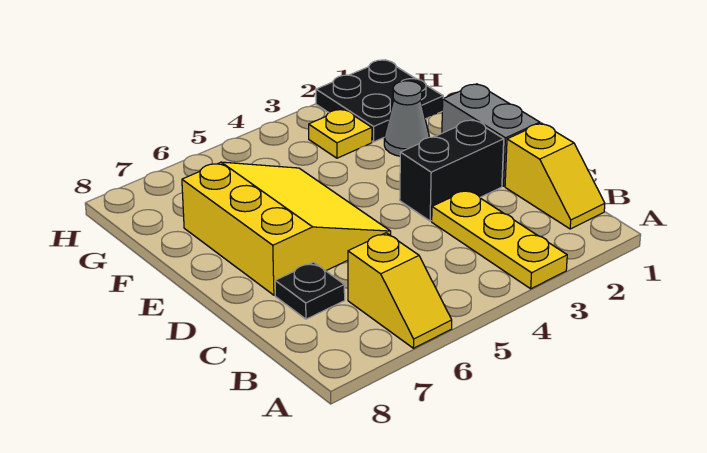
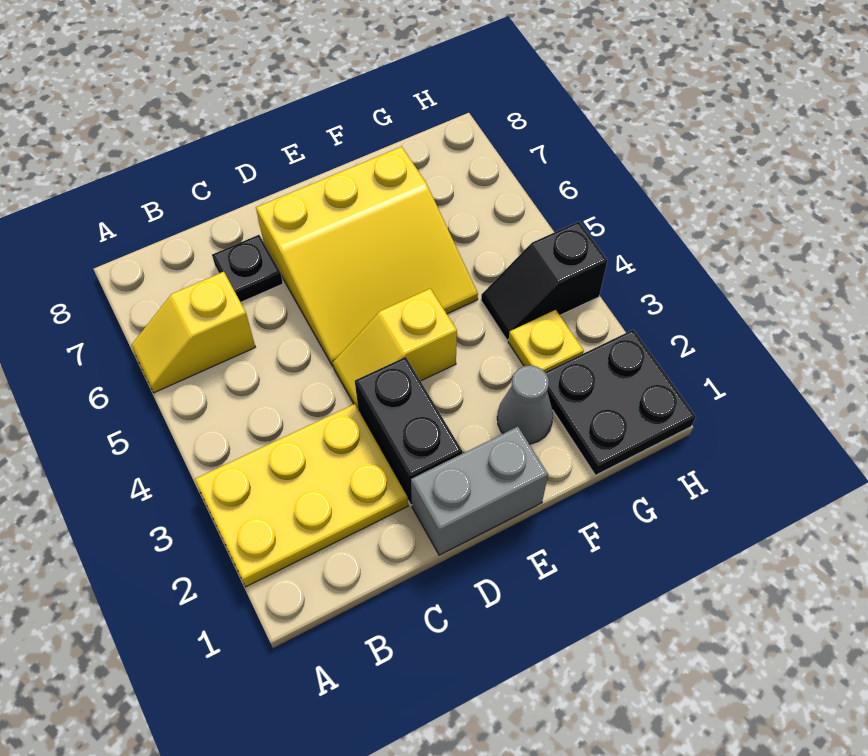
yellow 1x3 plate [432,190,567,289] -> yellow 2x3 plate [195,404,408,587]
yellow 1x2 slope [505,123,605,229] -> yellow 1x2 slope moved to [333,289,457,408]
none -> black 1x2 slope [481,222,607,340]

